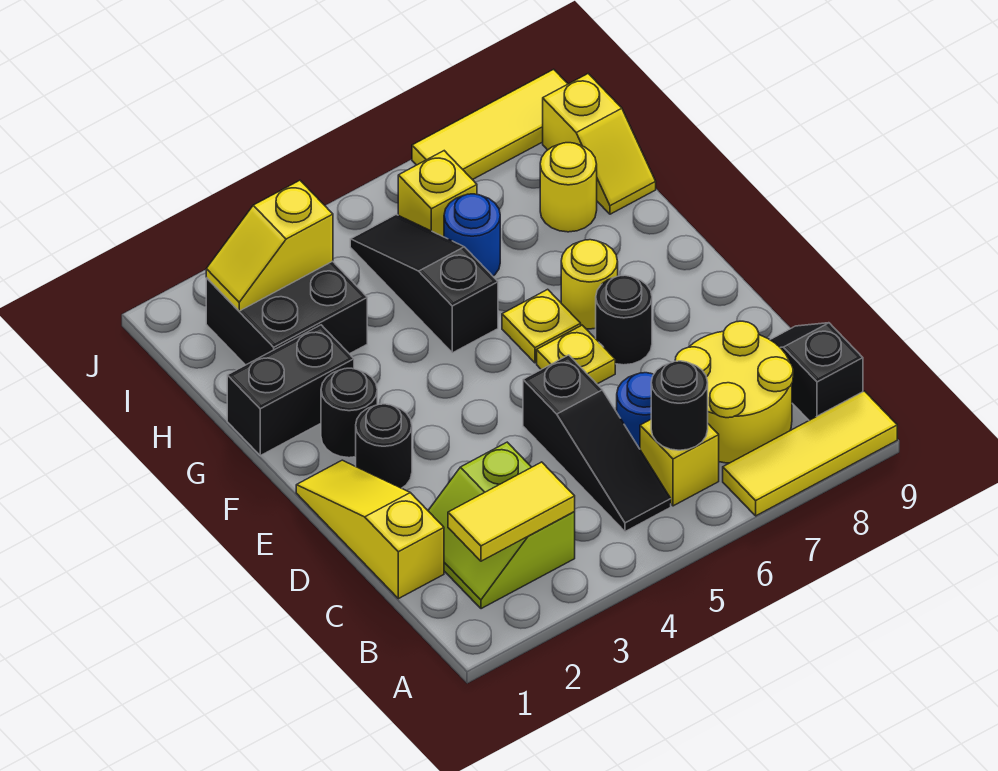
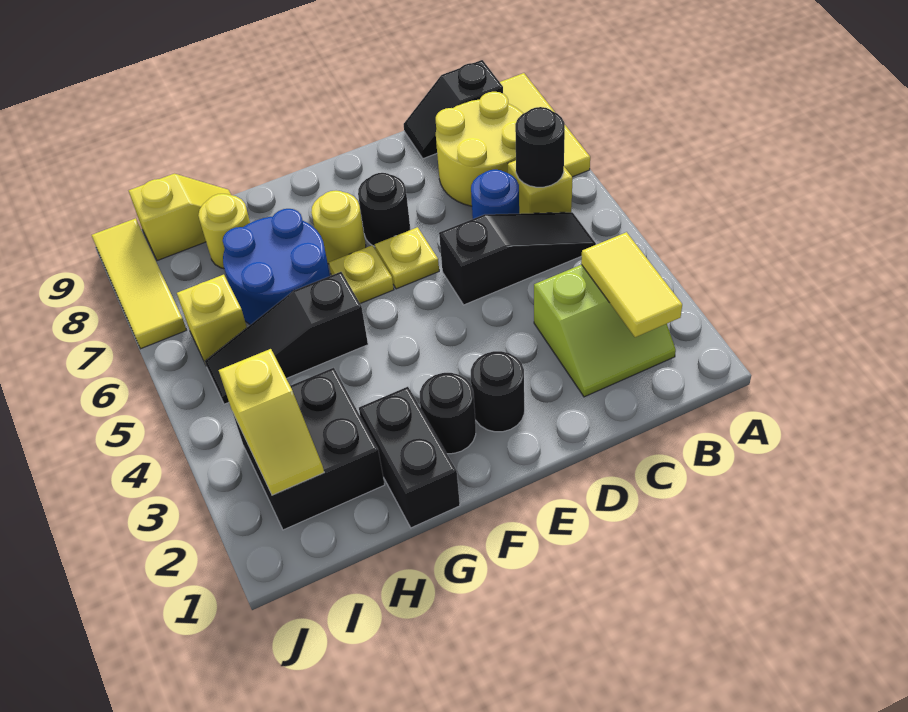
yellow 1x3 slope [296,460,444,599] -> none
blue 1x1 round brick [444,194,500,276] -> blue 2x2 round brick [223,209,330,325]

